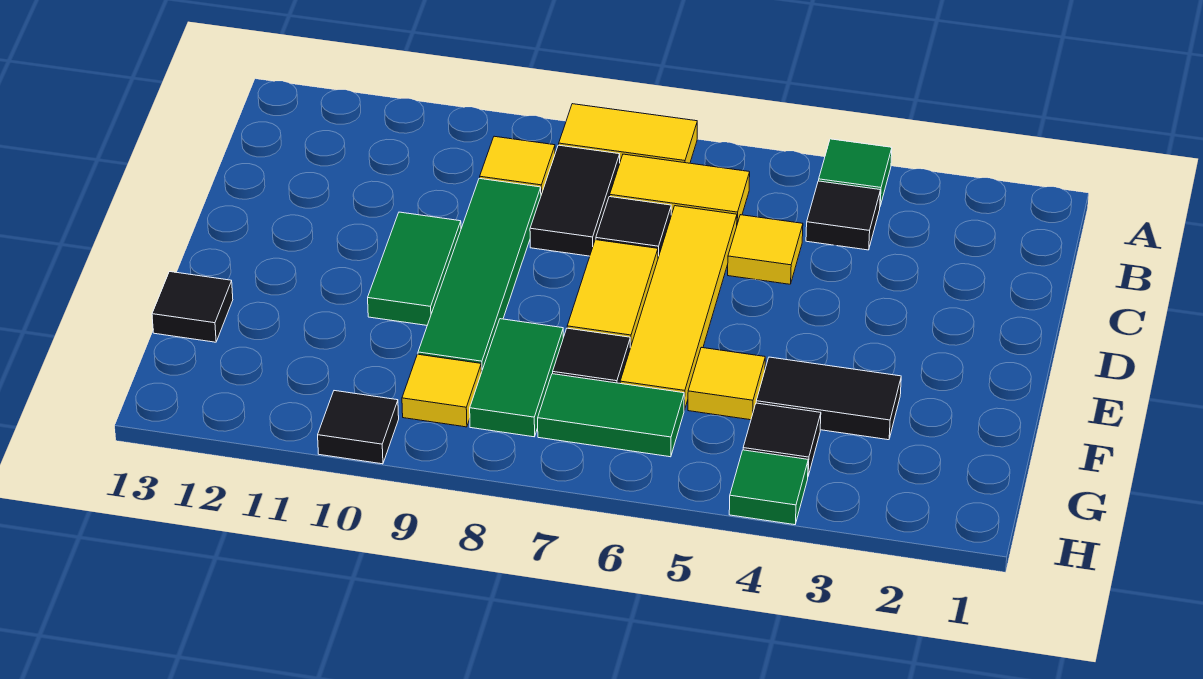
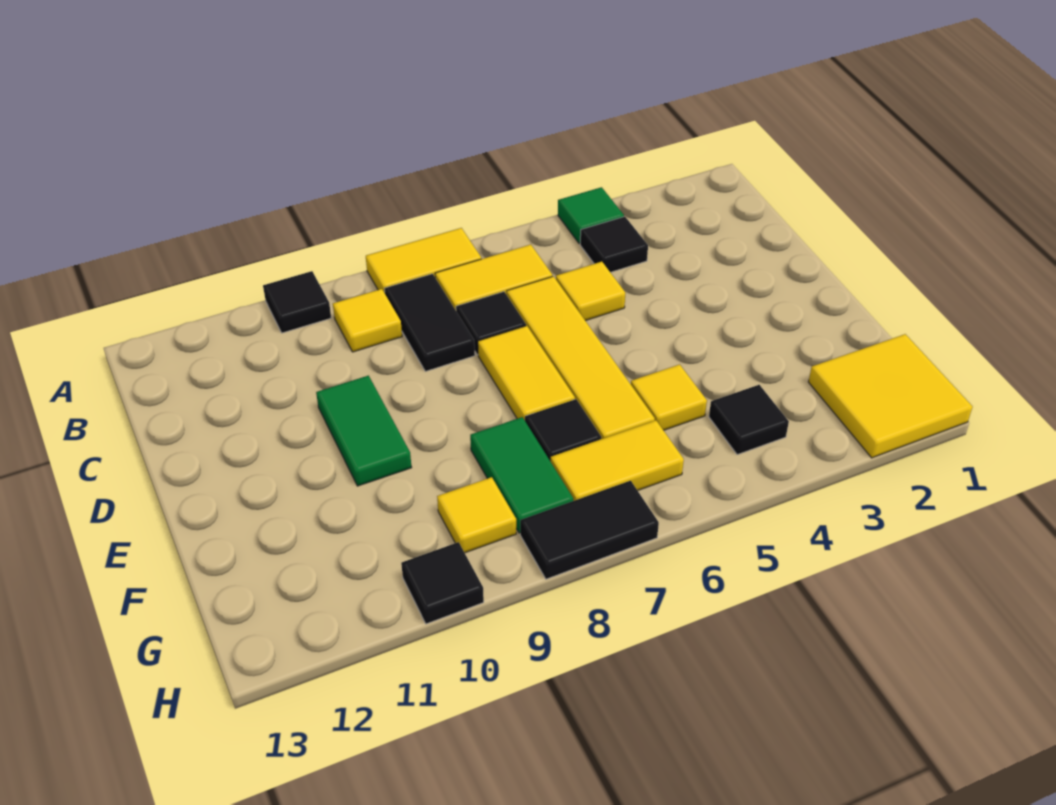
green 1x4 tile [418,178,541,372] -> none
black 1x2 tile [756,357,901,440] -> black 1x2 tile moved to [520,481,659,579]
black 1x1 tile [152,272,233,342] -> black 1x1 tile moved to [263,271,331,333]
none -> yellow 2x2 tile [809,334,972,458]
green 1x2 tile [538,374,684,457] -> yellow 1x2 tile [551,420,684,501]
green 1x1 tile [729,450,808,525] -> none

